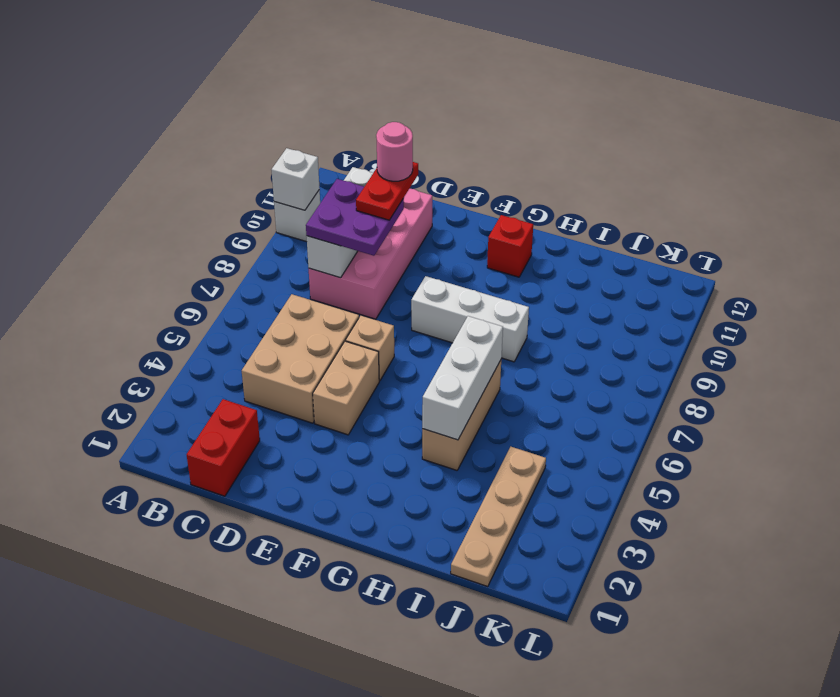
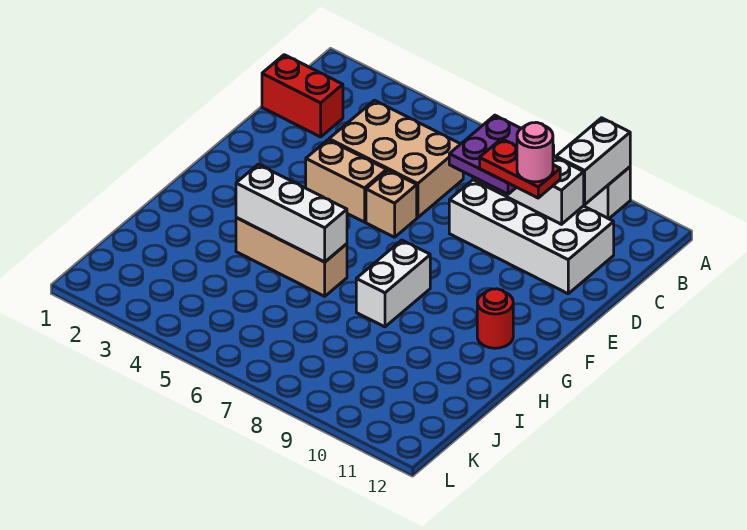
white 1x1 brick [271,148,320,210] -> white 1x2 brick [556,118,630,205]
pink 2x4 brick [309,189,432,319] -> white 2x4 brick [449,180,614,294]
white 1x3 brick [411,276,529,362] -> white 1x2 brick [356,240,430,327]
red 1x1 brick [487,215,533,277] -> red 1x1 round brick [477,289,513,348]
tan 1x4 plate [451,447,546,586] -> none

